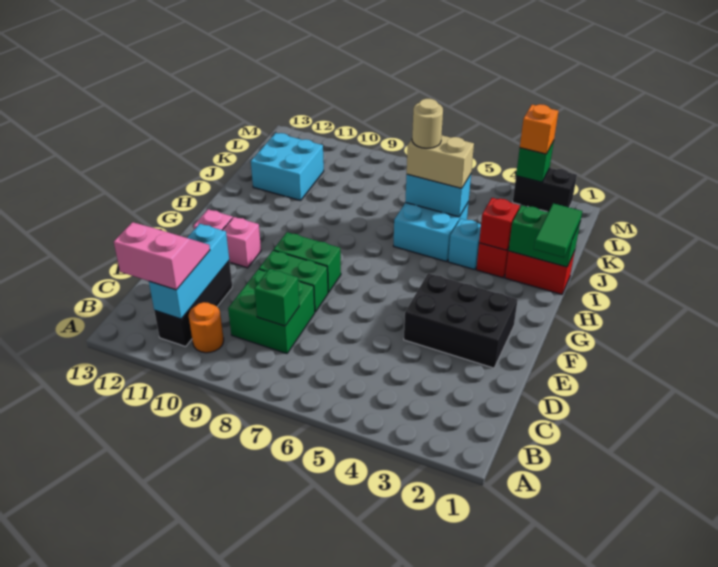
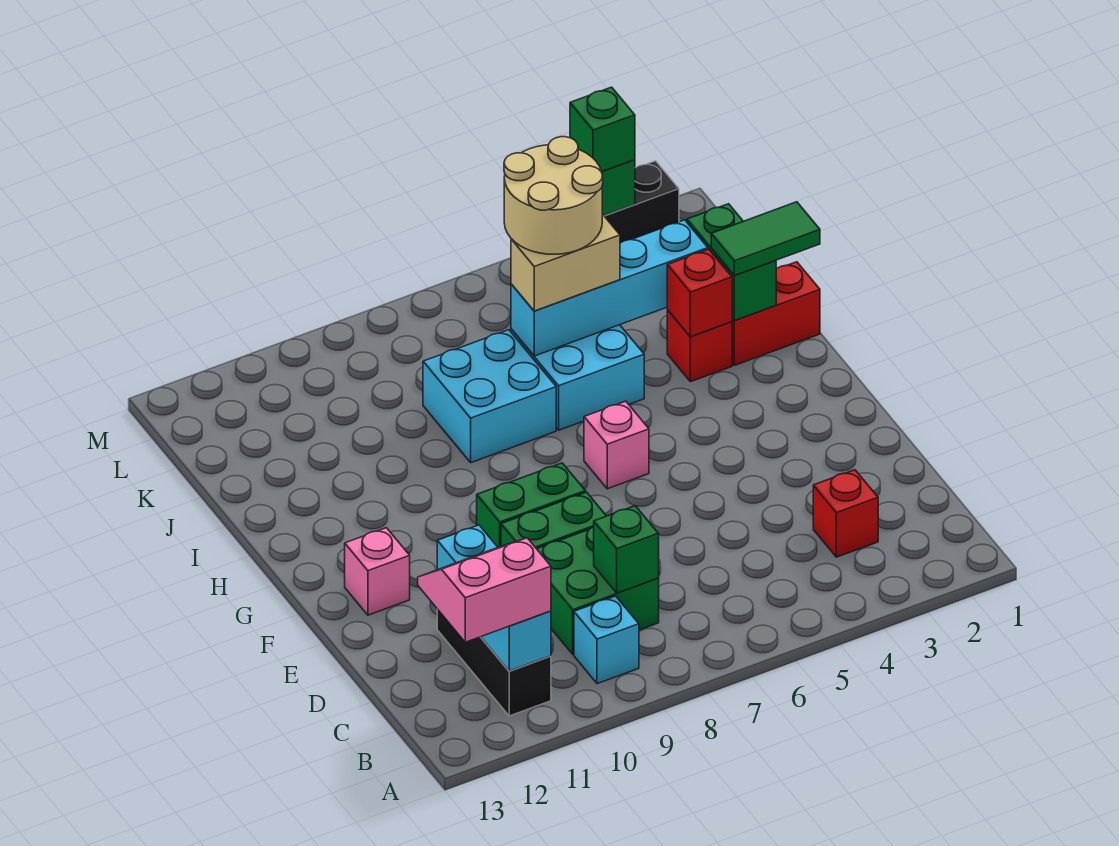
orange 1x1 round brick [189,302,224,353] -> none
none -> red 1x1 brick [813,470,878,557]
black 2x3 brick [404,273,518,368] -> none
pink 1x1 brick [223,217,261,268] -> pink 1x1 brick moved to [584,401,649,489]
green 1x2 tile [534,203,582,258] -> green 1x2 tile turned to [711,202,820,276]
green 1x2 brick [509,205,580,267] -> green 1x2 brick turned to [687,204,776,320]
cyan 1x1 brick [448,219,481,270] -> cyan 1x1 brick moved to [574,596,639,684]
cyan 1x2 brick [405,174,471,217] -> cyan 1x4 brick [511,220,708,356]
tan 1x1 round brick [412,99,443,148] -> tan 2x2 round brick [504,137,603,254]
cyan 2x2 brick [251,133,324,201] -> cyan 2x2 brick moved to [423,330,556,463]
orange 1x1 brick [520,104,558,154] -> green 1x1 brick [570,87,635,171]

